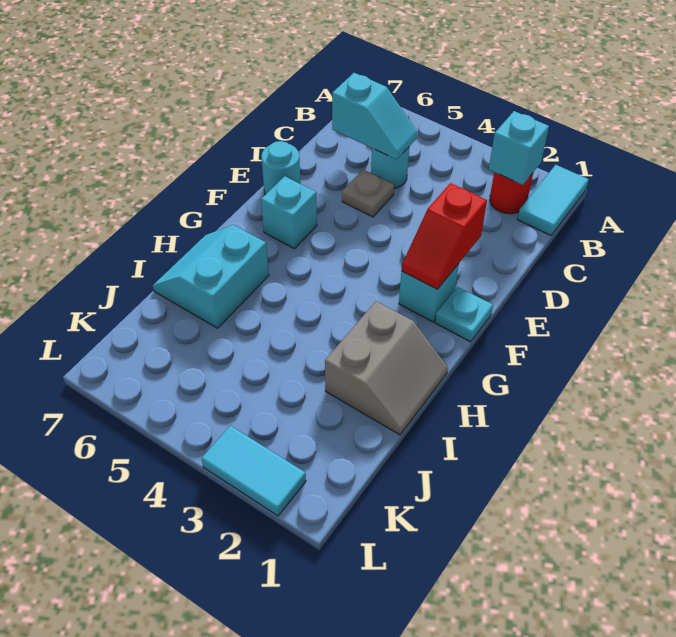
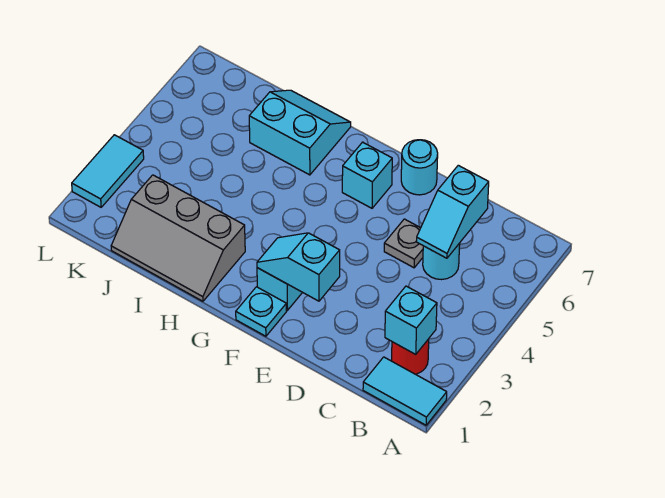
red 1x2 slope [401,183,487,289] -> cyan 1x2 slope [257,233,340,301]
grey 2x2 slope [325,301,448,435] -> grey 2x3 slope [111,175,245,301]

